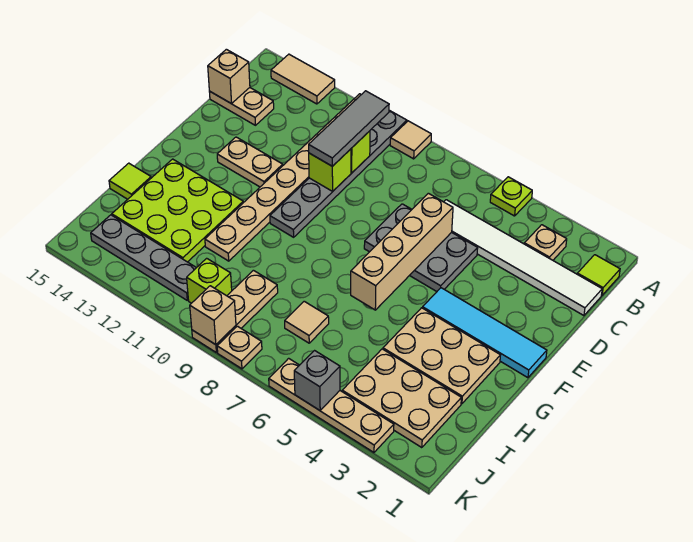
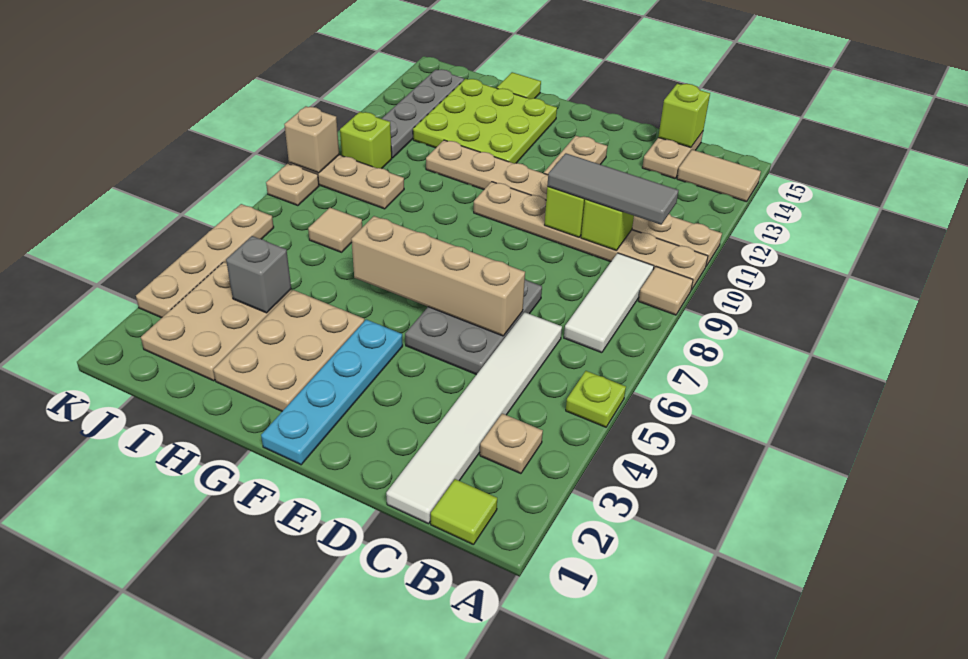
grey 1x6 plate [270,110,407,237] -> tan 1x6 plate [474,182,708,290]
tan 1x2 tile [271,54,335,104] -> tan 1x2 tile turned to [677,150,761,202]
none -> white 1x3 tile [564,253,654,353]
tan 1x1 brick [208,49,250,104] -> lime 1x1 brick [658,84,710,148]
cyan 1x4 tile [423,288,547,378] -> cyan 1x4 plate [261,320,403,465]
grey 1x1 brick [294,351,340,410] -> grey 1x1 brick moved to [226,236,291,313]

